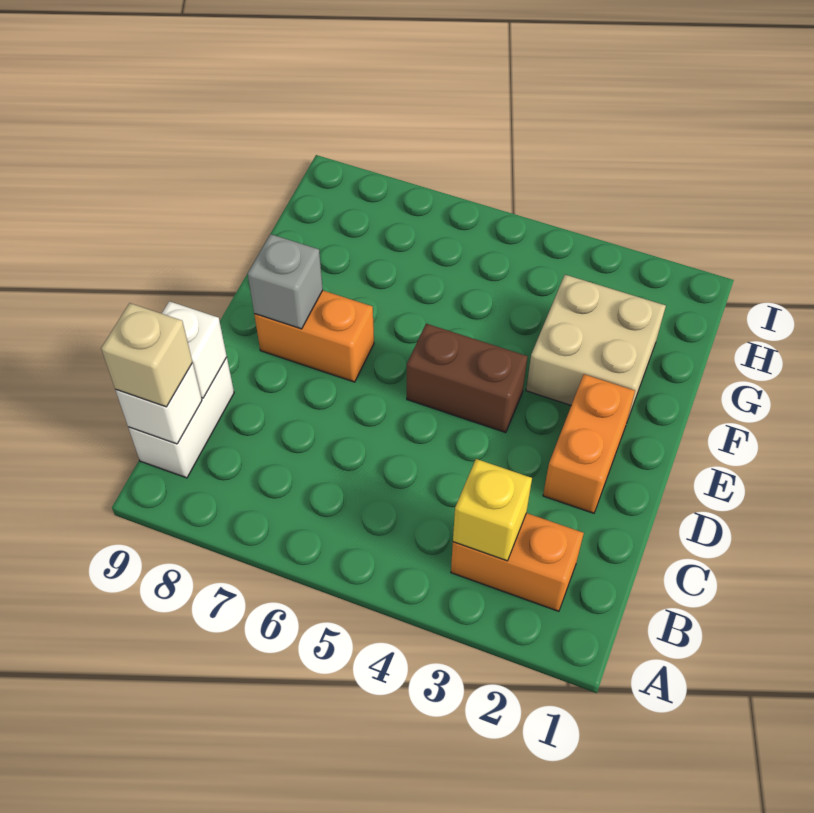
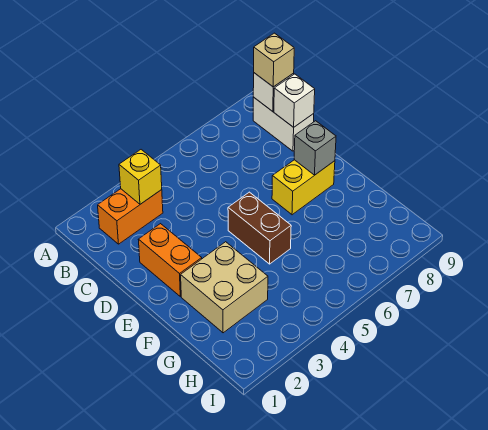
brown 1x2 brick [407,324,528,433] -> brown 1x2 brick turned to [228,192,291,264]
orange 1x2 brick [254,290,374,382] -> yellow 1x2 brick [272,160,335,215]

